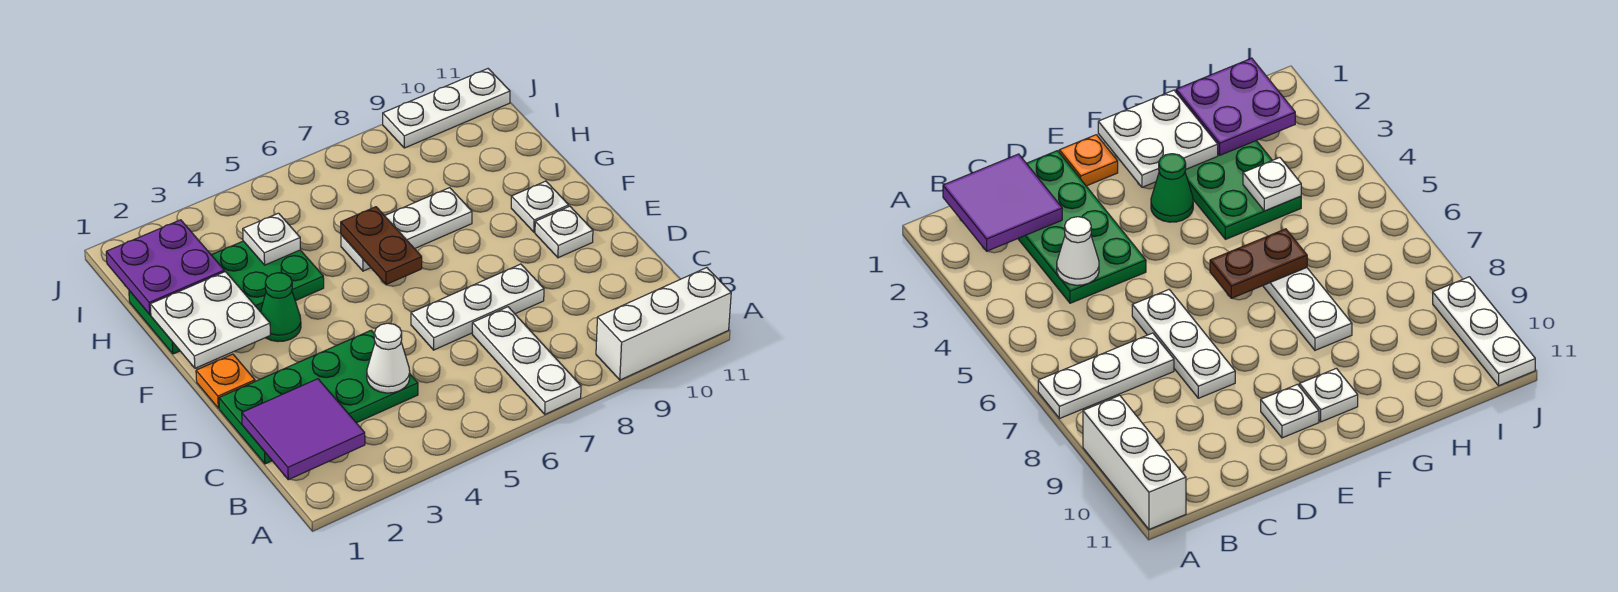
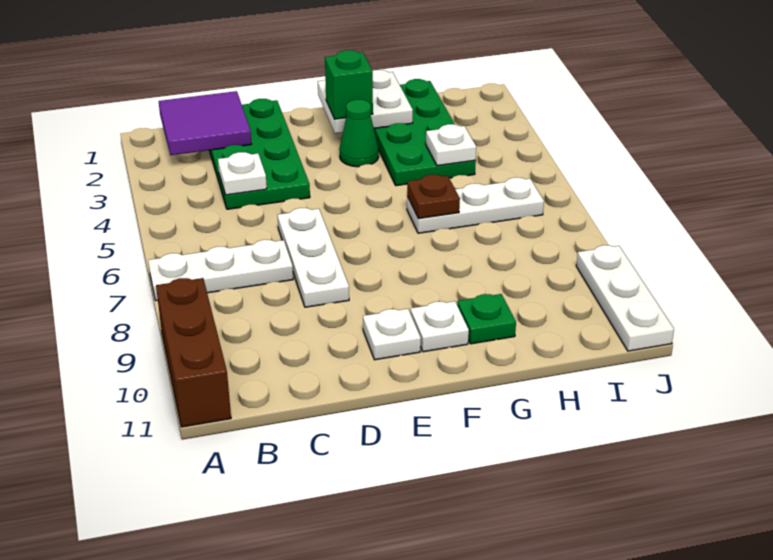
white 1x3 brick [596,268,731,380] -> brown 1x3 brick [156,278,231,427]
white 1x1 cone [367,323,410,393] -> white 1x1 plate [218,152,267,195]
orange 1x1 plate [196,354,255,408] -> none
none -> green 1x1 brick [325,50,373,119]
brown 1x2 plate [341,207,422,285] -> brown 1x1 plate [407,175,460,219]
white 1x3 plate [341,188,472,271] -> white 1x3 plate turned to [407,178,544,233]
none -> green 1x1 plate [457,294,516,344]
purple 2x2 plate [106,220,224,315] -> none

